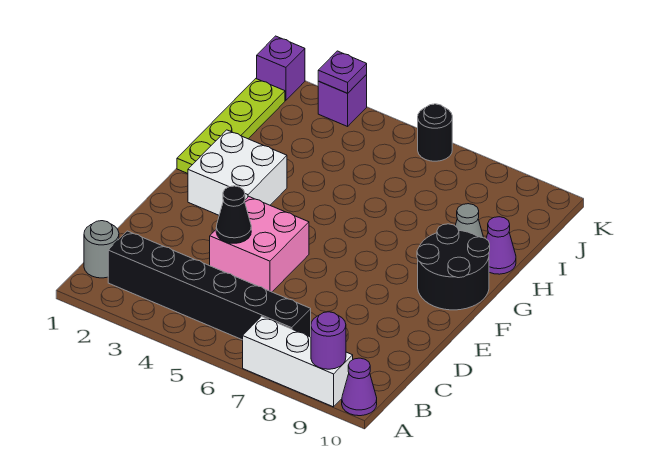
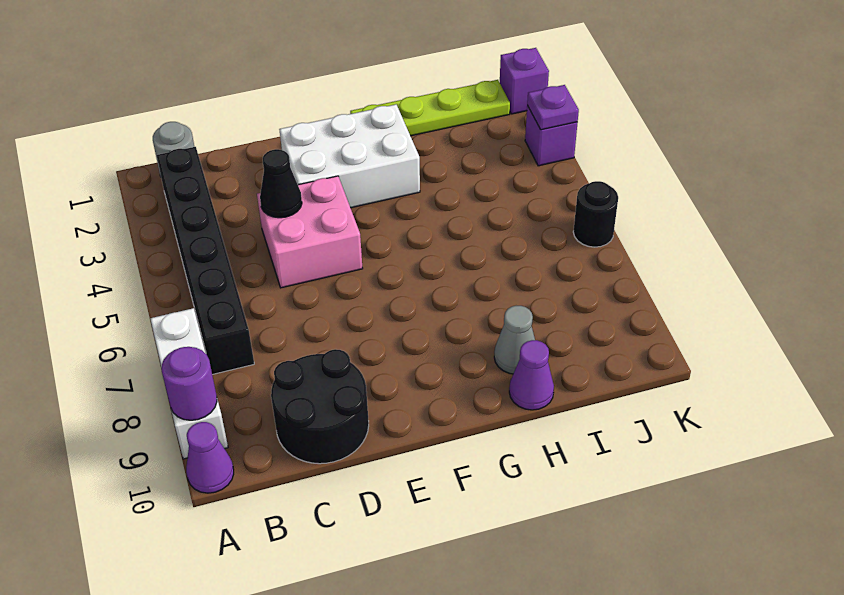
white 2x2 brick [188,130,287,215] -> white 2x3 brick [279,105,420,208]
black 2x2 round brick [417,224,490,310] -> black 2x2 round brick moved to [271,349,369,464]

